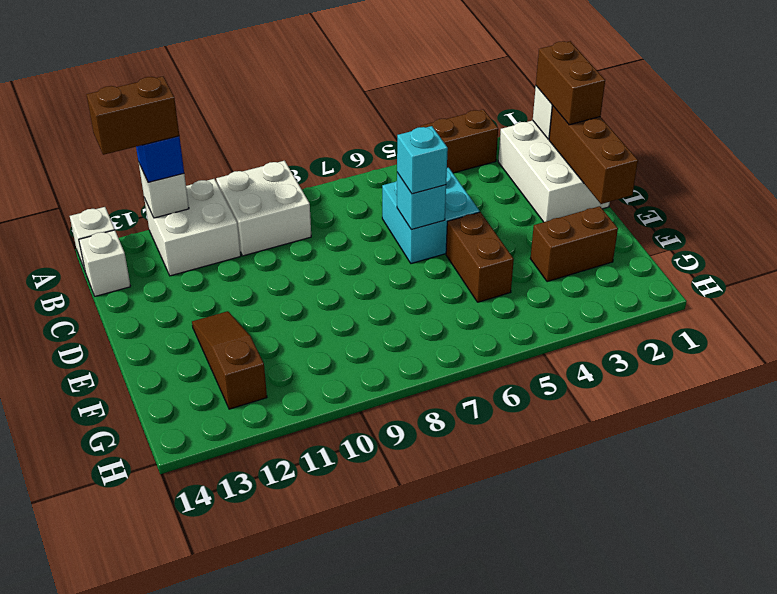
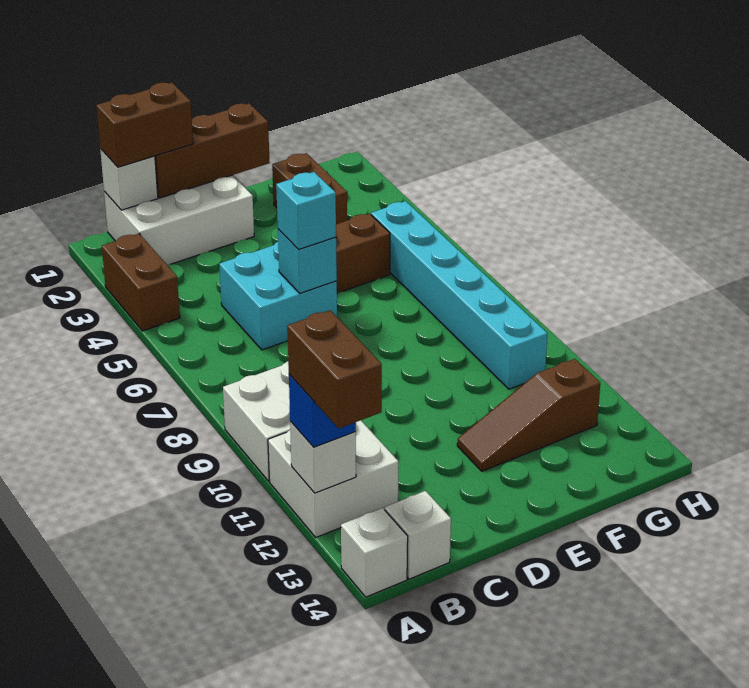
none -> cyan 1x6 brick [371,201,547,389]

